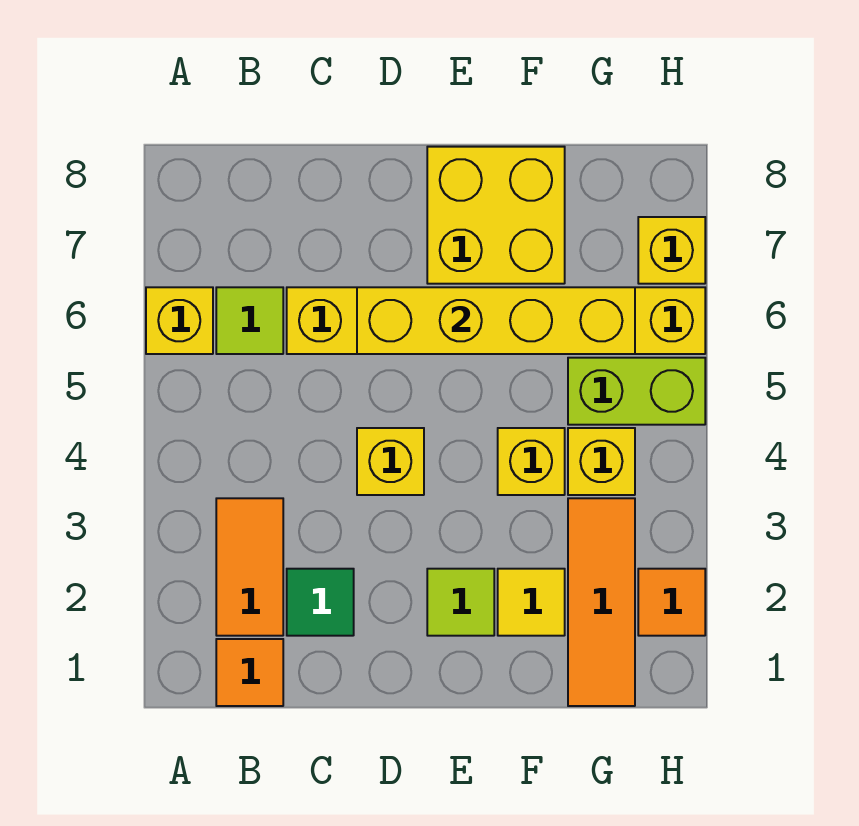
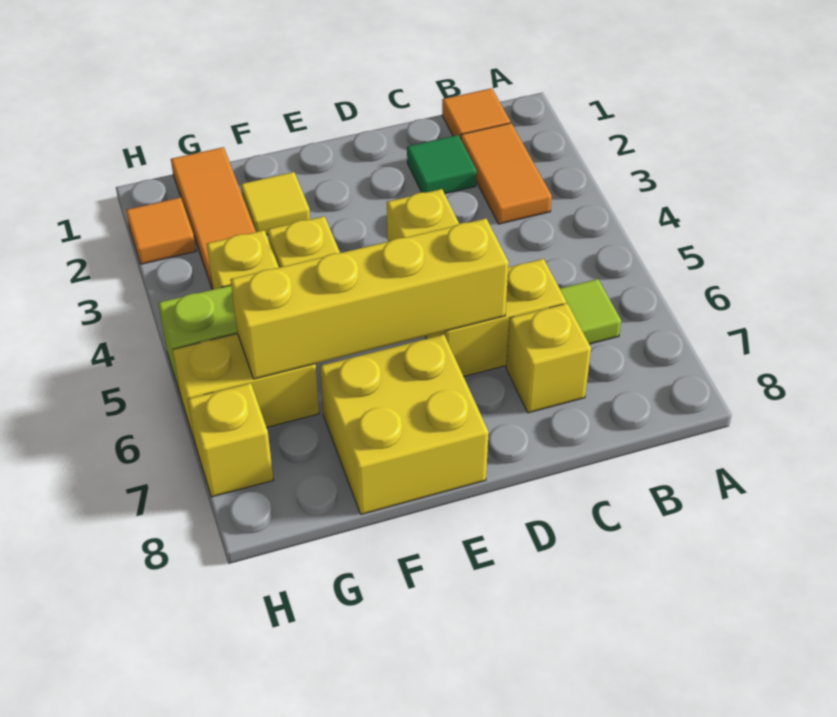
yellow 1x1 brick [146,287,213,354] -> yellow 1x1 brick moved to [506,304,591,413]
lime 1x1 tile [427,569,494,636] -> none

